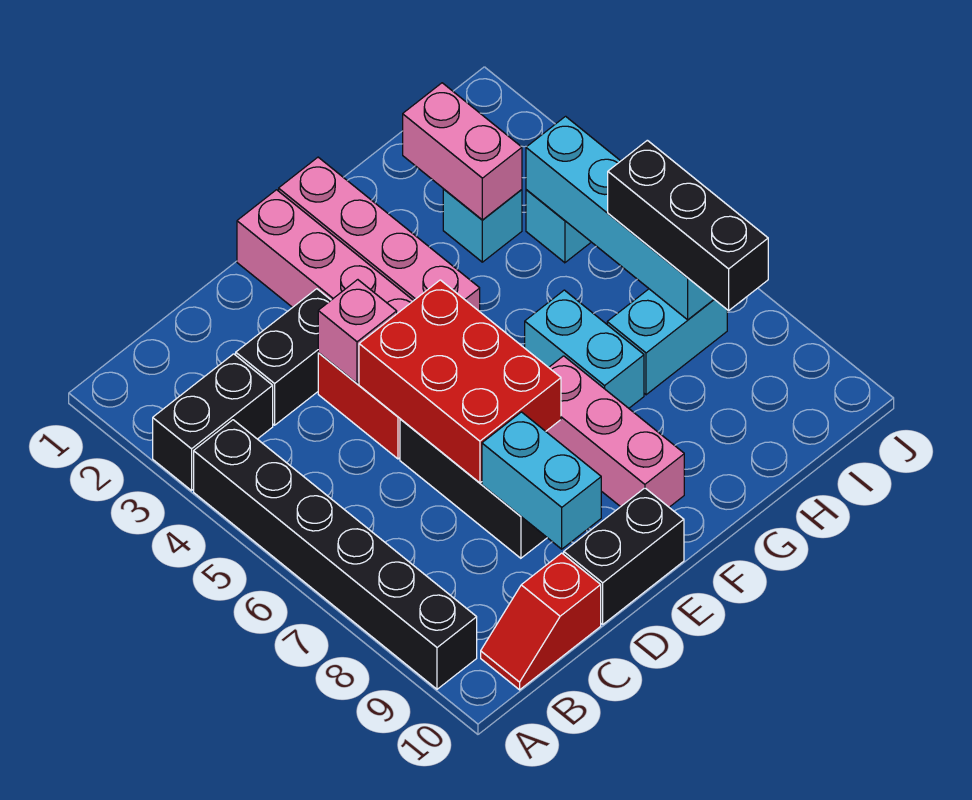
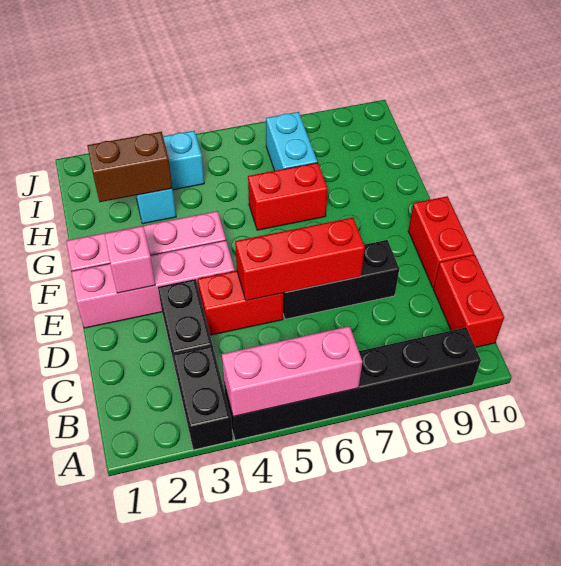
red 1x2 slope [481,553,601,690] -> red 1x2 brick [433,255,504,348]
pink 1x1 brick [318,280,397,384] -> pink 1x1 brick moved to [105,226,155,293]
red 2x3 brick [359,280,561,483] -> red 1x3 brick [235,218,365,301]
cyan 1x2 brick [482,412,601,549] -> none
black 1x2 brick [564,488,684,624] -> red 1x2 brick [409,196,474,288]
pink 1x3 brick [546,356,684,507] -> pink 1x3 brick moved to [222,326,362,417]
cyan 1x2 brick [525,290,644,408] -> red 1x2 brick [248,163,328,230]
pink 1x2 brick [403,83,522,220] -> brown 1x2 brick [87,132,172,202]
cyan 1x4 brick [526,116,714,320] -> none
black 1x3 brick [608,140,768,311] -> none

